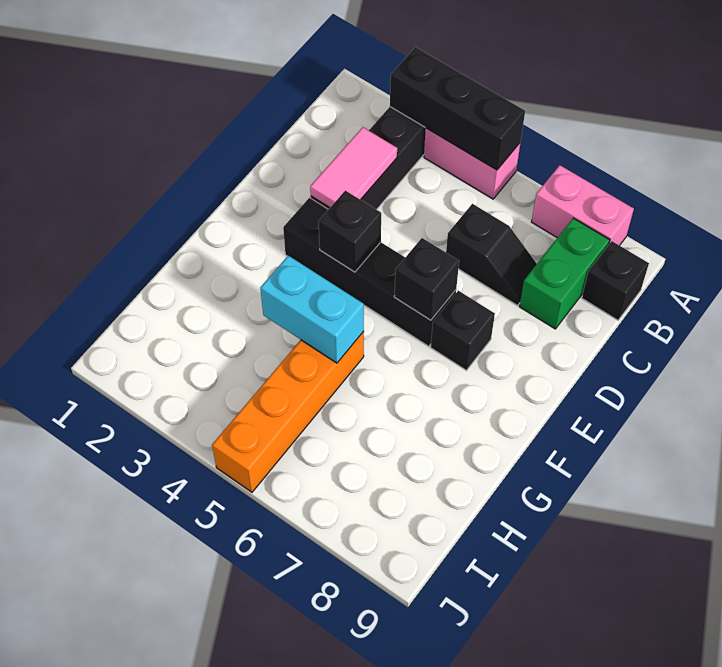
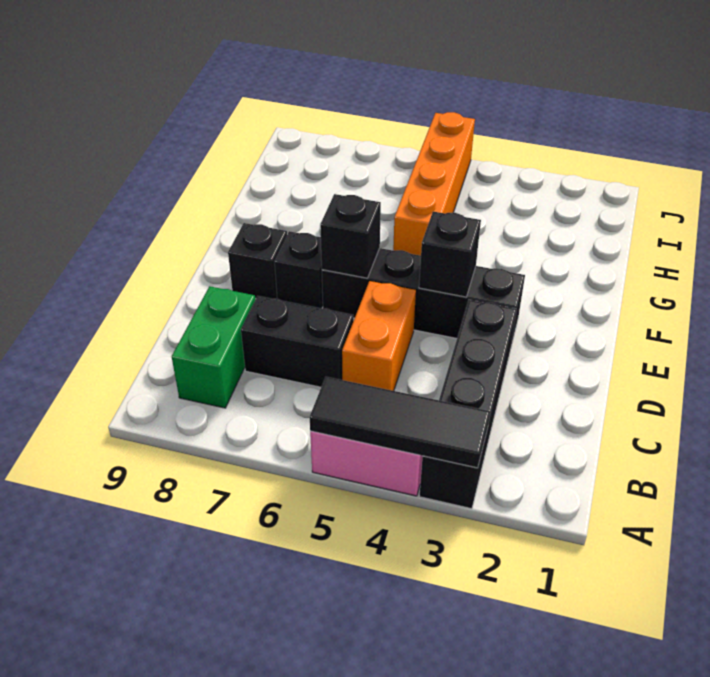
black 1x3 brick [390,47,525,170] -> black 1x3 tile [310,377,490,468]
pink 1x2 brick [532,165,634,246] -> none
black 1x1 brick [582,241,649,320] -> black 1x1 brick moved to [228,223,287,299]
pink 1x2 tile [310,127,397,208] -> none
none -> orange 1x2 brick [342,281,416,391]
black 1x2 slope [446,204,537,305] -> black 1x2 brick [241,296,353,387]
cyan 1x2 brick [260,256,364,363] -> none

